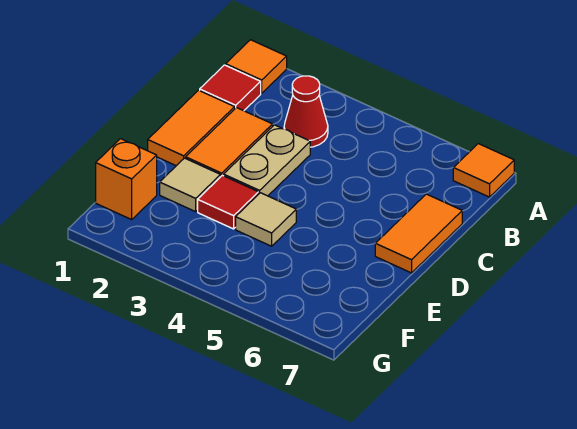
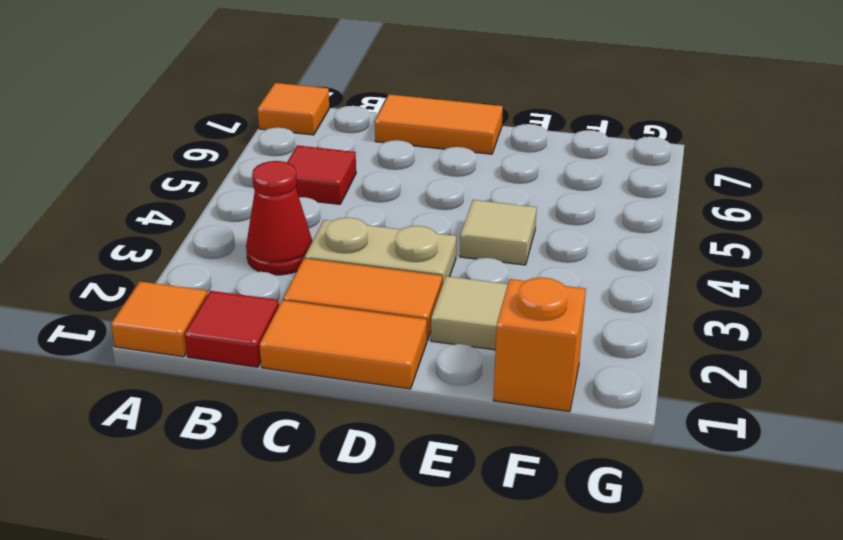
red 1x1 tile [198,175,258,229] -> red 1x1 tile moved to [287,145,356,204]

